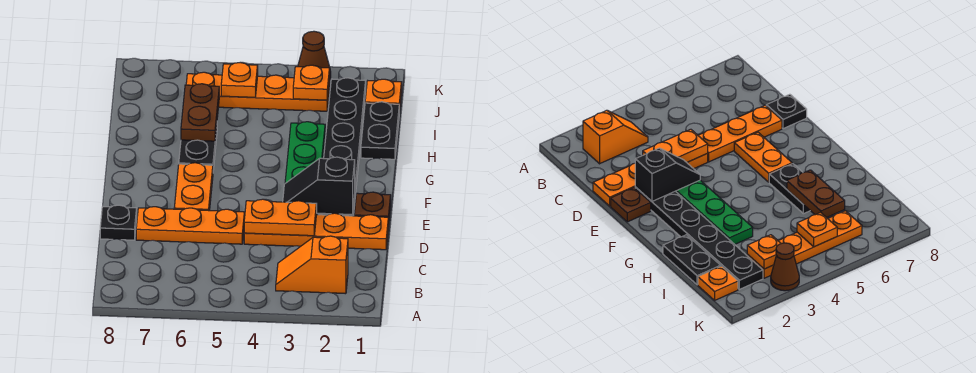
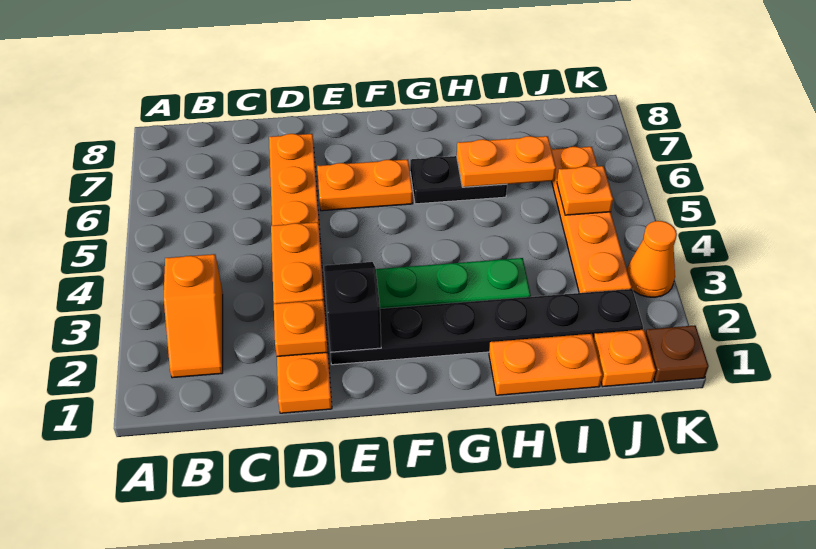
orange 1x2 slope [276,236,348,294] -> orange 1x2 slope turned to [164,254,223,378]
black 1x1 plate [100,205,137,240] -> none
brown 1x1 plate [354,192,391,227] -> brown 1x1 plate moved to [645,325,709,382]
black 1x2 plate [361,102,399,159] -> orange 1x2 plate [489,334,602,395]
brown 1x2 plate [181,84,219,141] -> orange 1x2 plate [457,136,556,187]
orange 1x1 plate [293,65,330,100] -> orange 1x1 plate moved to [274,300,328,356]
brown 1x1 cone [298,31,331,79] -> orange 1x1 cone [627,221,677,297]

